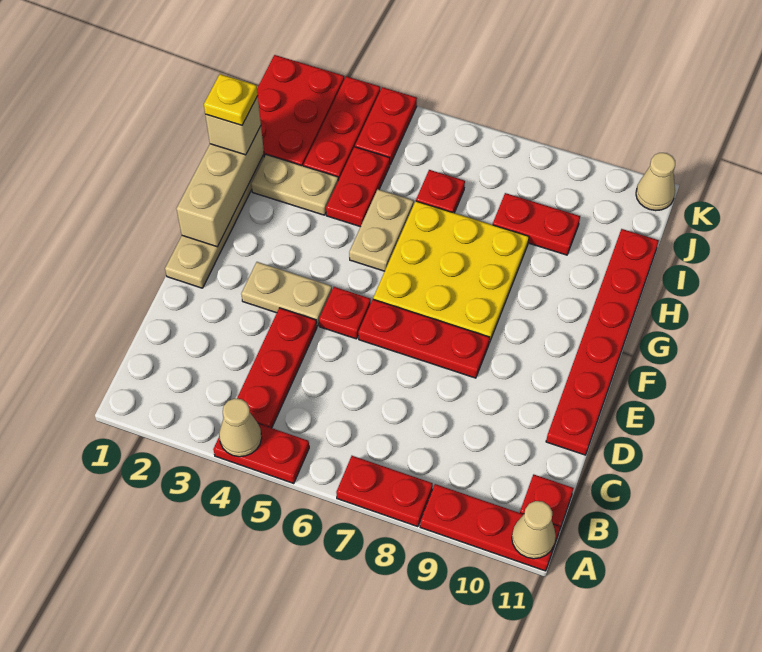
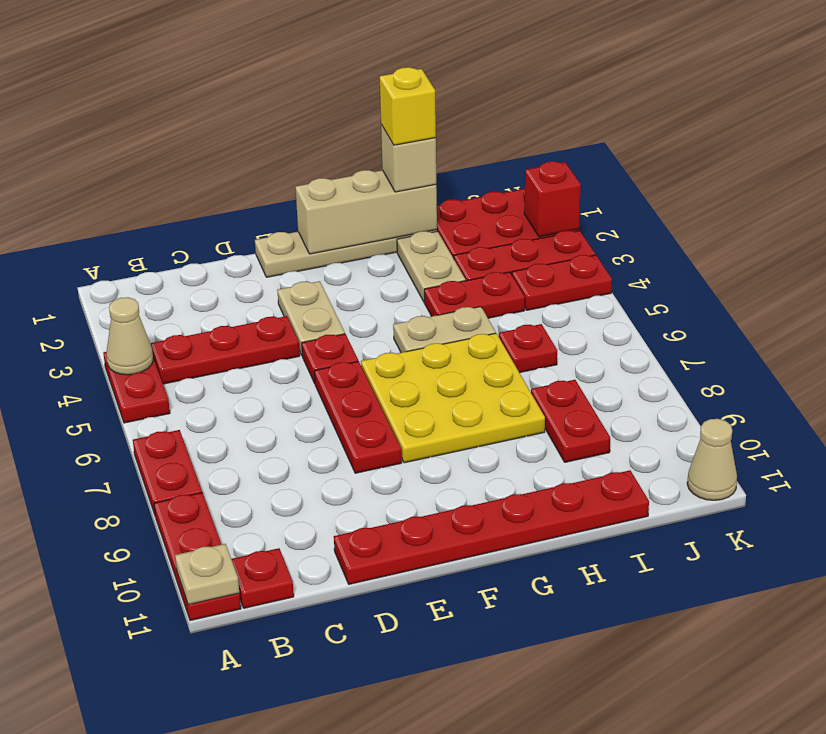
tan 1x1 cone [512,501,556,559] -> tan 1x1 plate [175,544,239,605]
yellow 1x1 plate [204,74,258,125] -> yellow 1x1 brick [380,67,436,145]
none -> red 1x1 brick [524,161,581,237]

